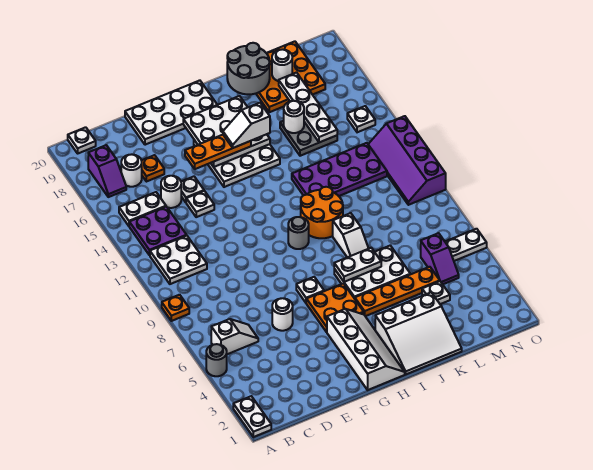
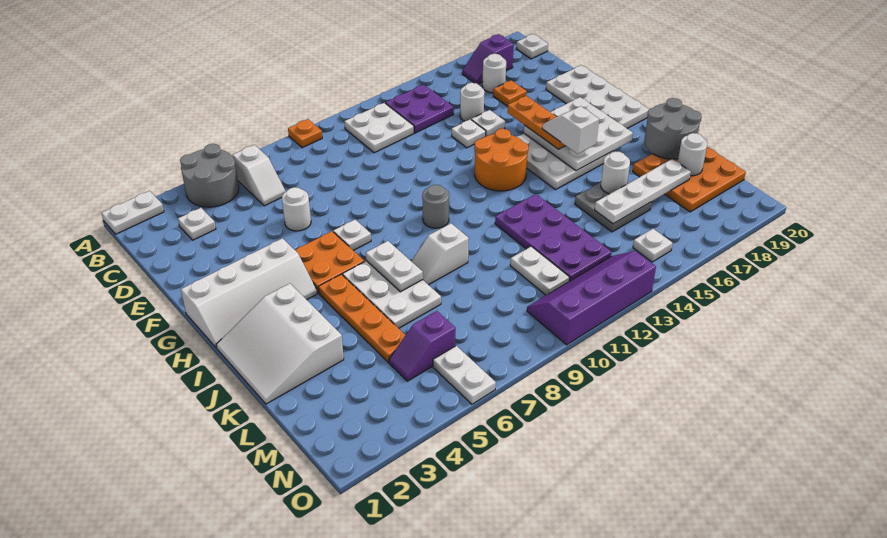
grey 1x1 round brick [206,344,227,376] -> grey 2x2 round brick [180,144,239,207]
white 1x2 plate [119,192,166,226] -> white 1x2 plate moved to [510,246,569,295]
orange 2x2 round brick [301,187,343,238] -> orange 2x2 round brick moved to [474,129,528,191]
white 1x1 plate [422,281,450,304] -> white 1x1 plate moved to [178,208,216,240]

